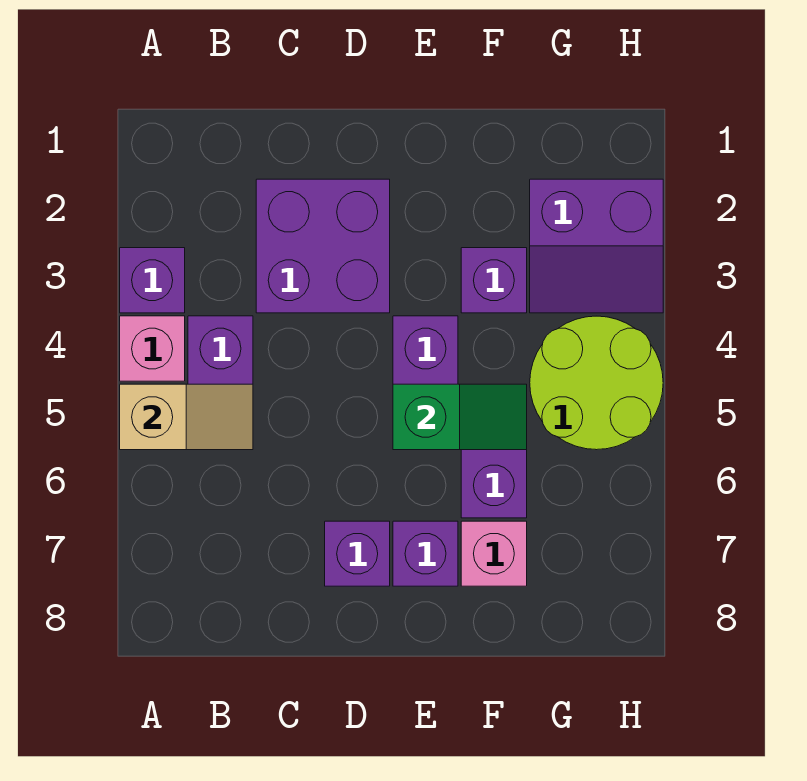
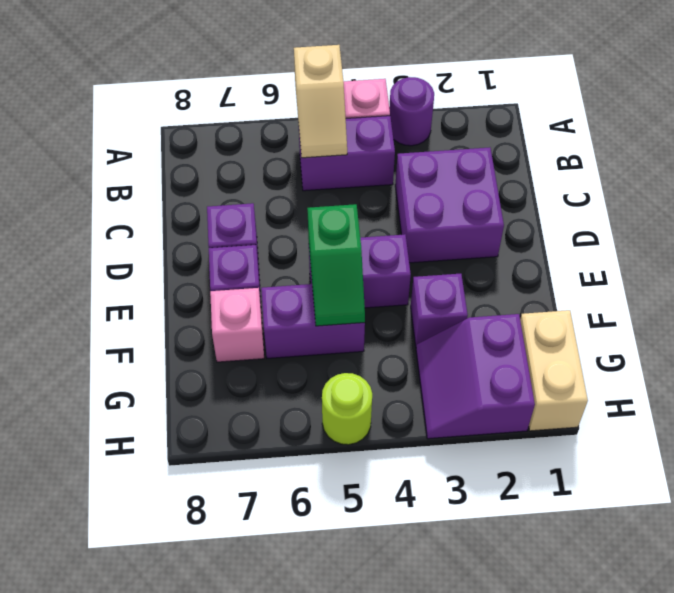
purple 1x1 brick [120,248,185,313] -> purple 1x1 round brick [389,77,434,146]
none -> tan 1x2 brick [520,310,588,431]
lime 2x2 round brick [530,316,663,450] -> lime 1x1 round brick [322,373,372,445]

